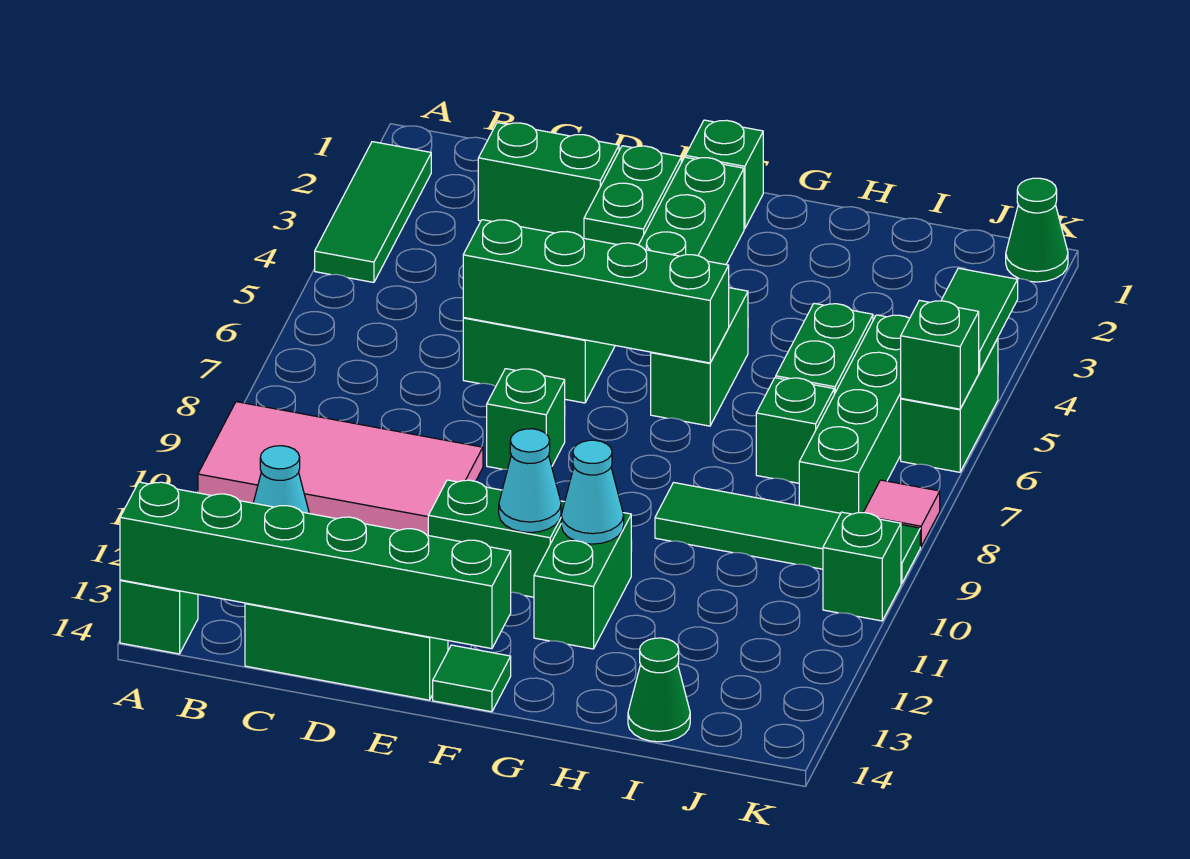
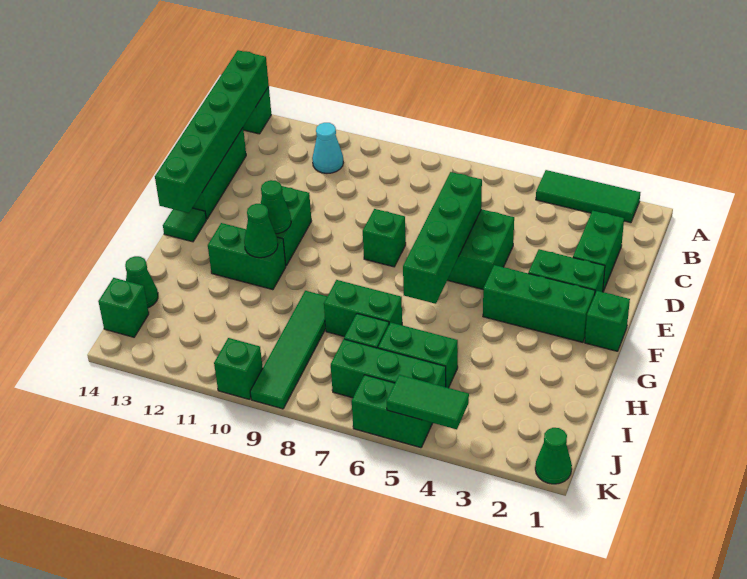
pink 2x4 tile [198,402,483,535] -> none
cyan 1x1 cone [499,429,561,533] -> green 1x1 cone [261,180,291,234]
green 1x2 brick [651,288,748,426] -> green 1x2 brick moved to [324,280,402,337]
cyan 1x1 cone [561,440,624,544] -> green 1x1 cone [244,204,278,258]
green 1x4 brick [799,315,910,514] -> green 1x3 brick [331,339,446,398]
green 1x1 brick [901,300,979,409] -> green 1x1 brick moved to [98,278,149,337]
pink 1x1 tile [863,480,940,547] -> none

